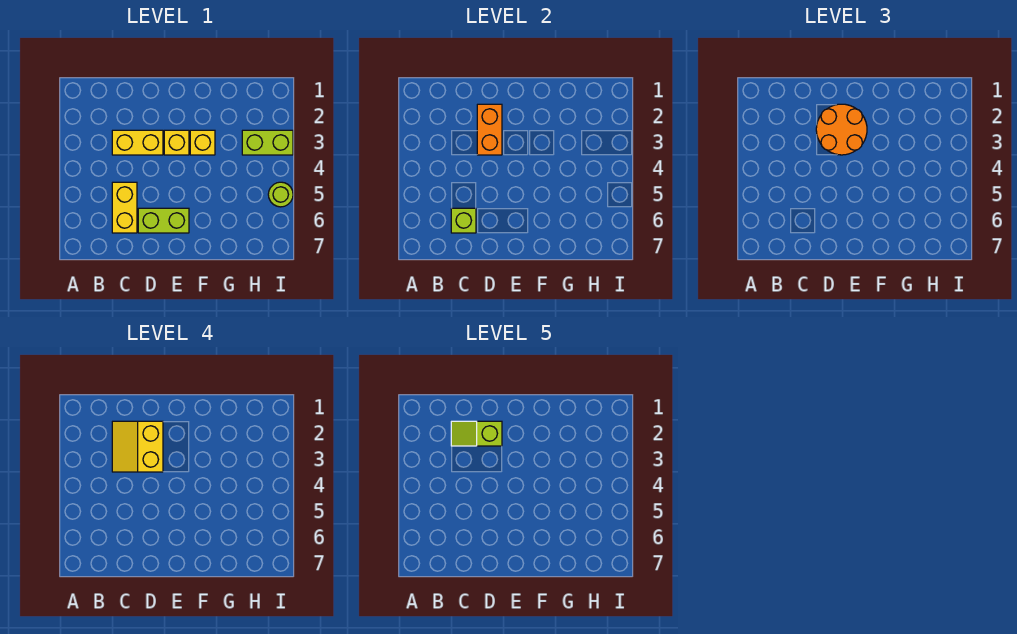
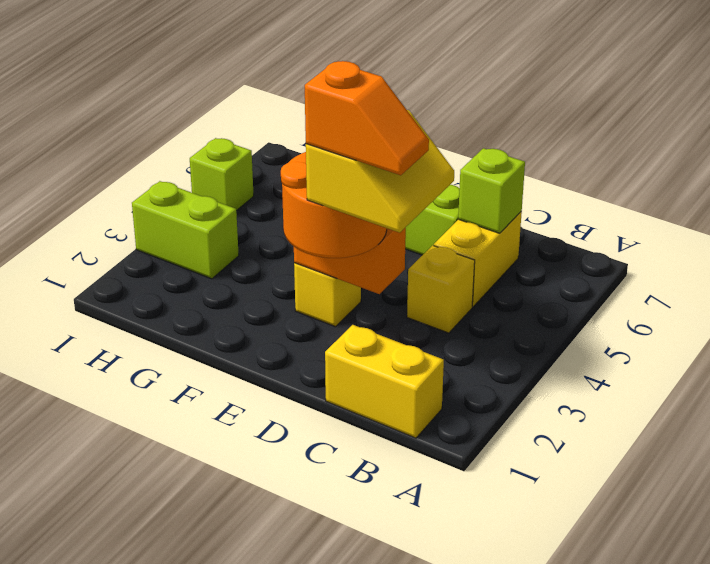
lime 1x2 slope [451,421,502,446] -> orange 1x2 slope [305,61,429,175]
yellow 1x2 brick [112,130,163,155] -> yellow 1x2 brick moved to [325,325,444,438]
orange 1x2 brick [477,104,502,155] -> orange 1x2 brick turned to [294,227,406,294]
yellow 1x1 brick [190,130,215,155] -> yellow 1x1 brick moved to [407,245,475,333]
lime 1x1 round brick [268,182,293,207] -> lime 1x1 brick [190,138,254,211]

